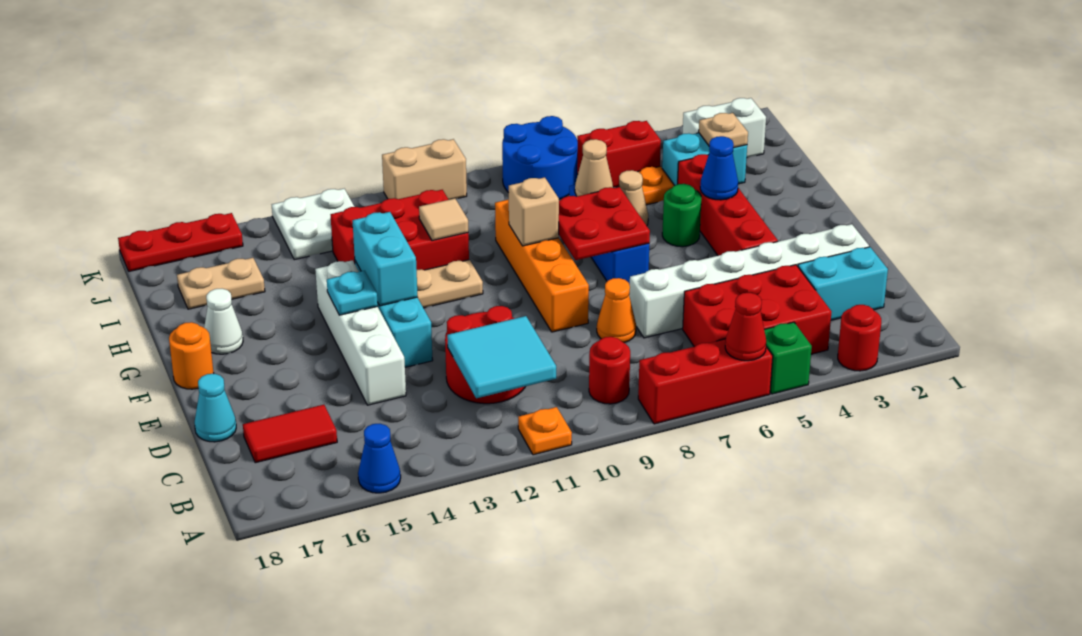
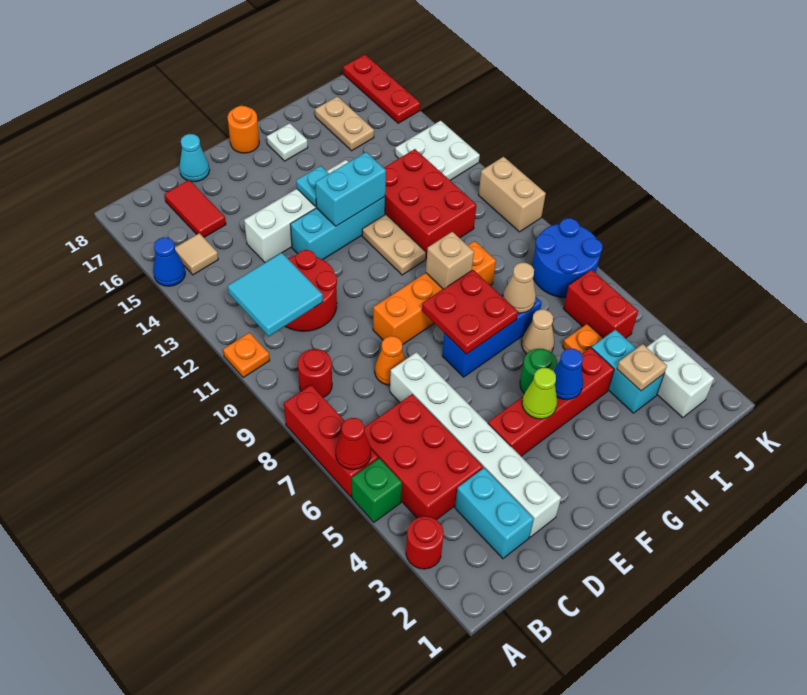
none -> lime 1x1 cone [522,368,557,419]
white 1x1 cone [204,289,243,354] -> white 1x1 plate [267,123,308,161]
tan 1x1 tile [419,199,468,241] -> tan 1x1 tile moved to [175,233,218,275]

